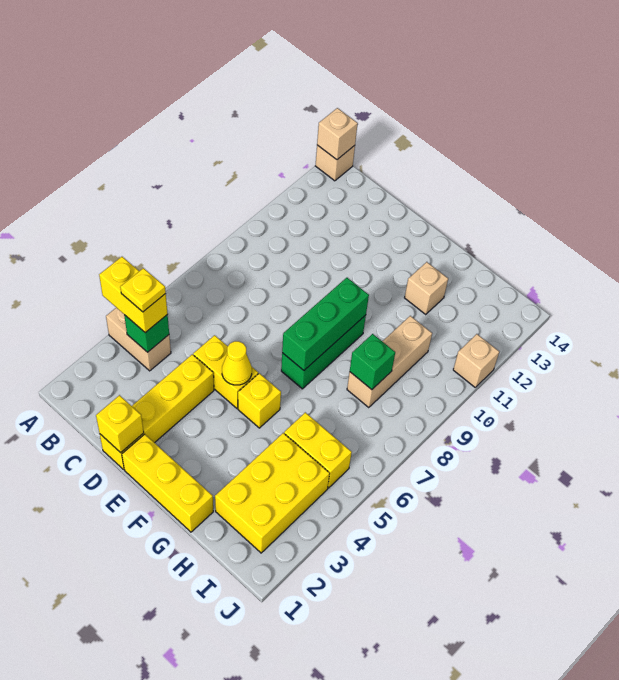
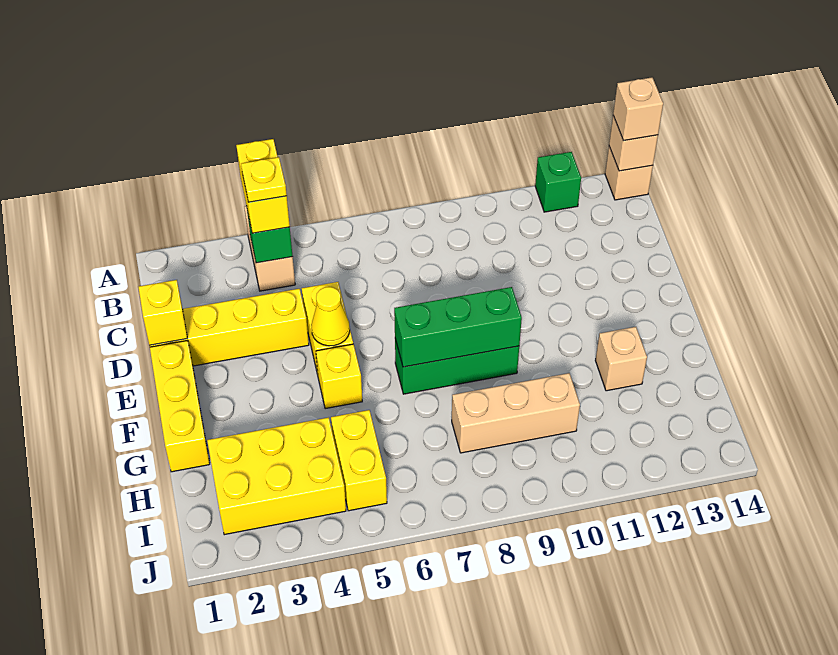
green 1x1 brick [350,334,395,390] -> green 1x1 brick moved to [535,152,581,212]
tan 1x1 brick [453,334,499,387] -> tan 1x1 brick moved to [613,77,663,141]

